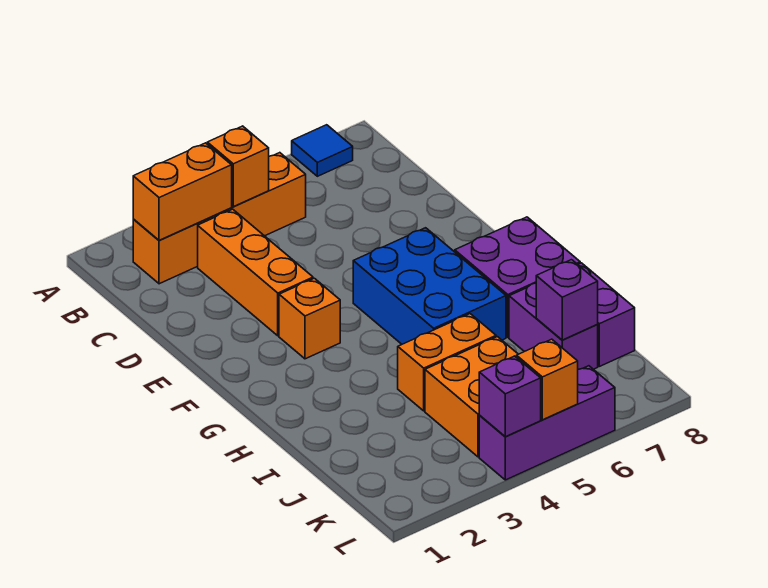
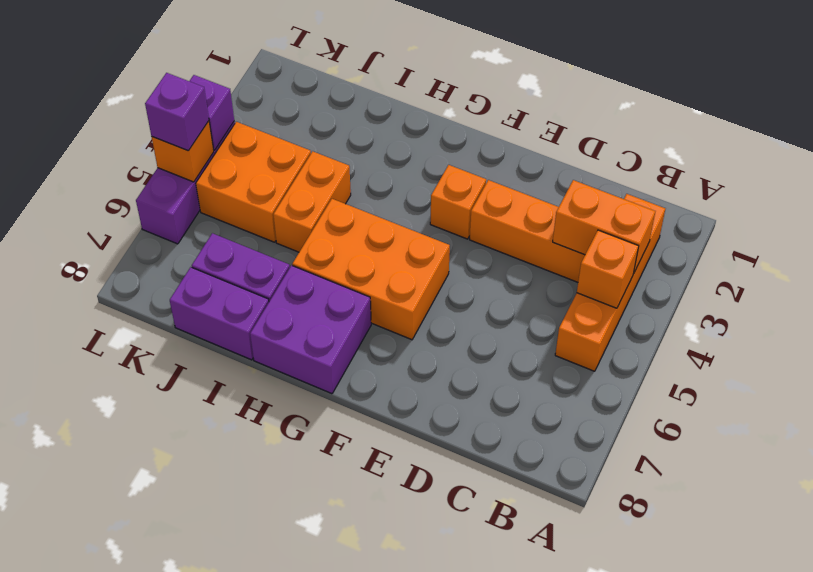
blue 1x1 tile [292,125,353,176] -> none
orange 1x2 brick [133,143,232,240] -> orange 1x2 brick turned to [553,180,655,274]
blue 2x3 brick [353,228,506,344] -> orange 2x3 brick [292,199,450,340]
purple 1x1 brick [536,260,598,340] -> purple 1x1 brick moved to [145,73,209,151]

